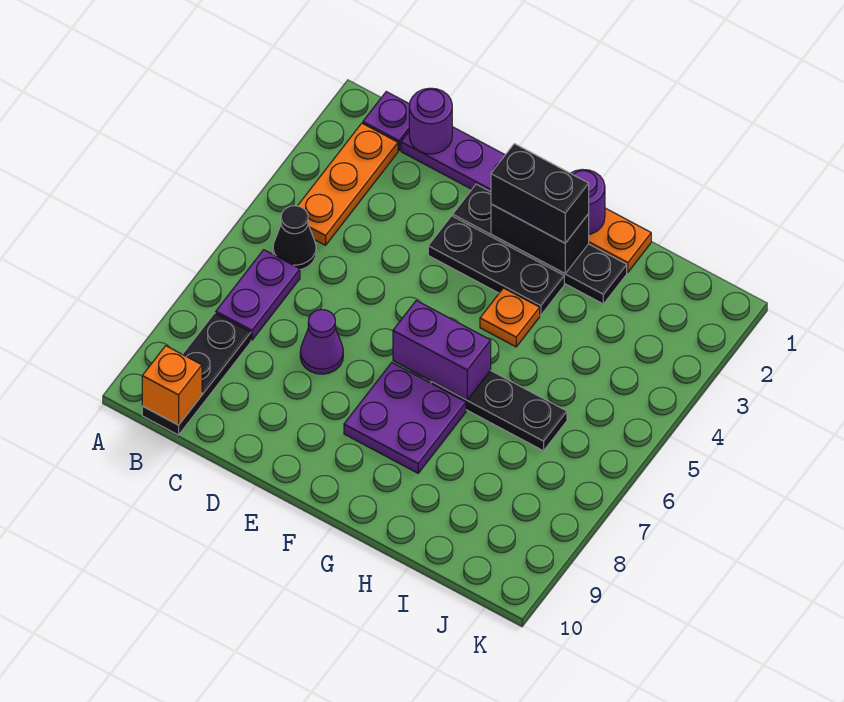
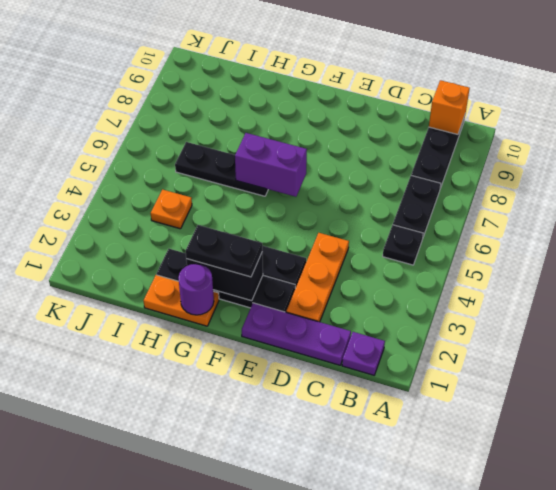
orange 1x3 plate [298,123,398,245] -> orange 1x3 plate moved to [286,233,349,322]
black 1x1 cone [273,206,316,270] -> black 1x1 plate [383,225,423,265]
purple 1x2 plate [216,250,300,340] -> black 1x2 plate [393,175,441,239]
purple 1x1 round brick [409,88,452,154] -> none
purple 1x1 cone [300,310,343,374] -> none
black 1x2 brick [491,144,589,243] -> black 1x2 plate [186,225,262,277]
purple 2x2 plate [344,363,466,473] -> none
orange 1x1 plate [480,288,540,347] -> orange 1x1 plate moved to [151,190,192,229]

